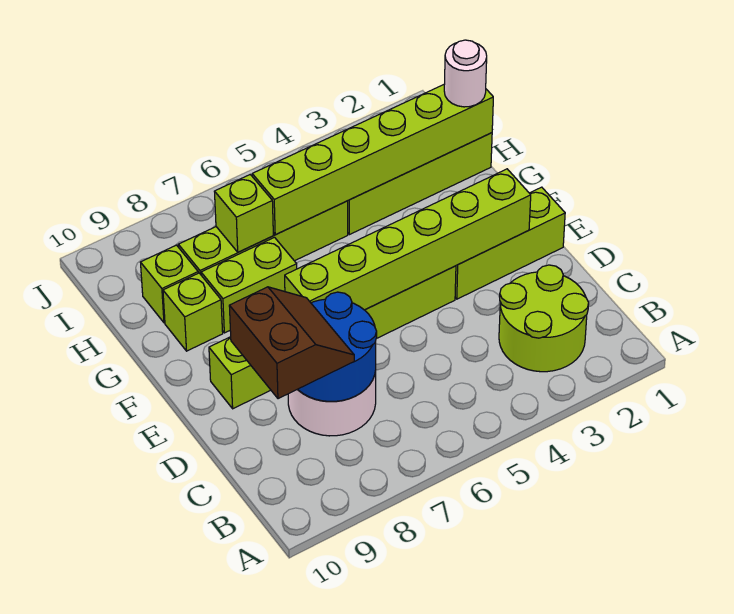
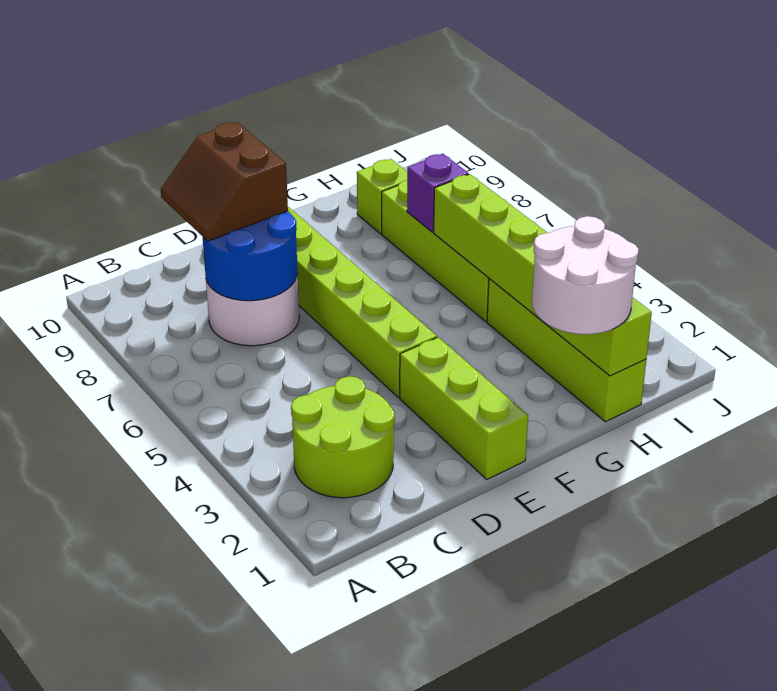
brown 2x2 slope [229,287,354,399] -> brown 2x2 slope turned to [161,122,288,241]
lime 1x6 brick [285,169,531,310] -> none
lime 1x2 brick [201,237,297,333] -> none
lime 1x1 brick [163,273,223,351] -> none
white 1x1 round brick [444,40,487,107] -> white 2x2 round brick [532,216,639,334]
lime 1x1 brick [214,175,273,252] -> purple 1x1 brick [407,154,469,232]

